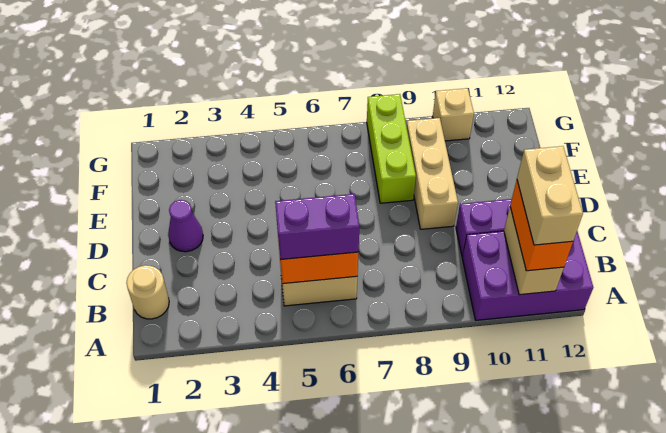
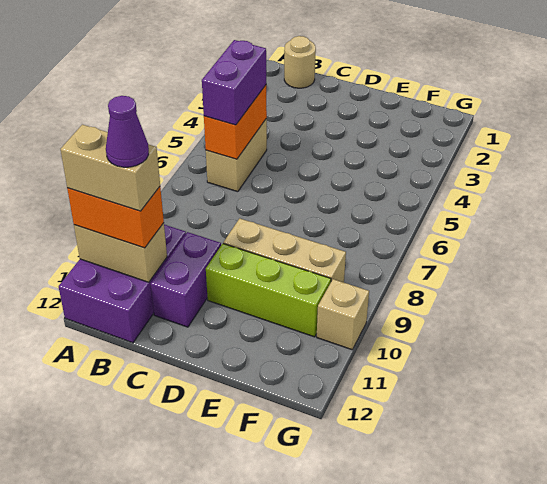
purple 1x1 cone [168,200,203,252] -> purple 1x1 cone moved to [106,96,149,167]
lime 1x3 brick [367,94,416,203] -> lime 1x3 brick moved to [206,244,331,337]

